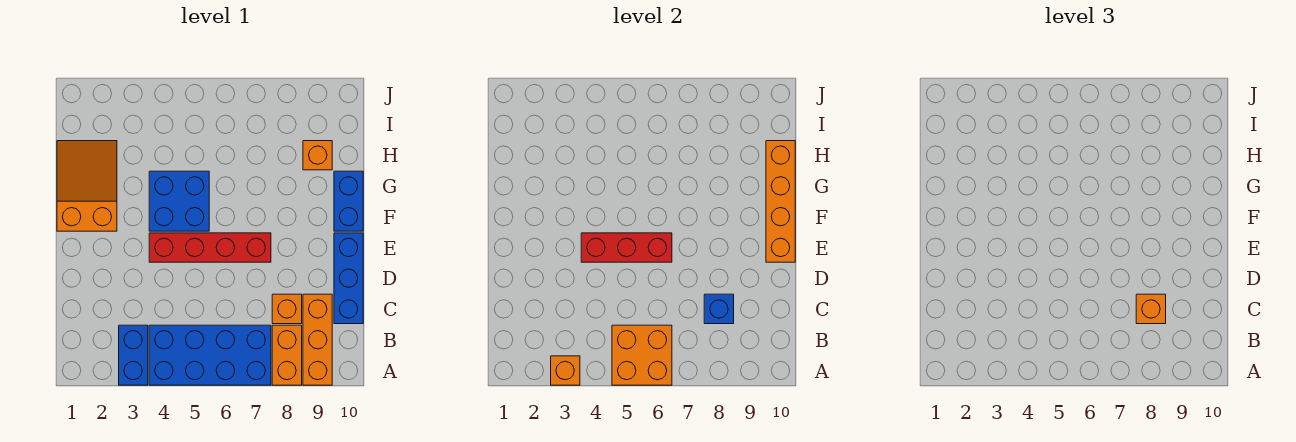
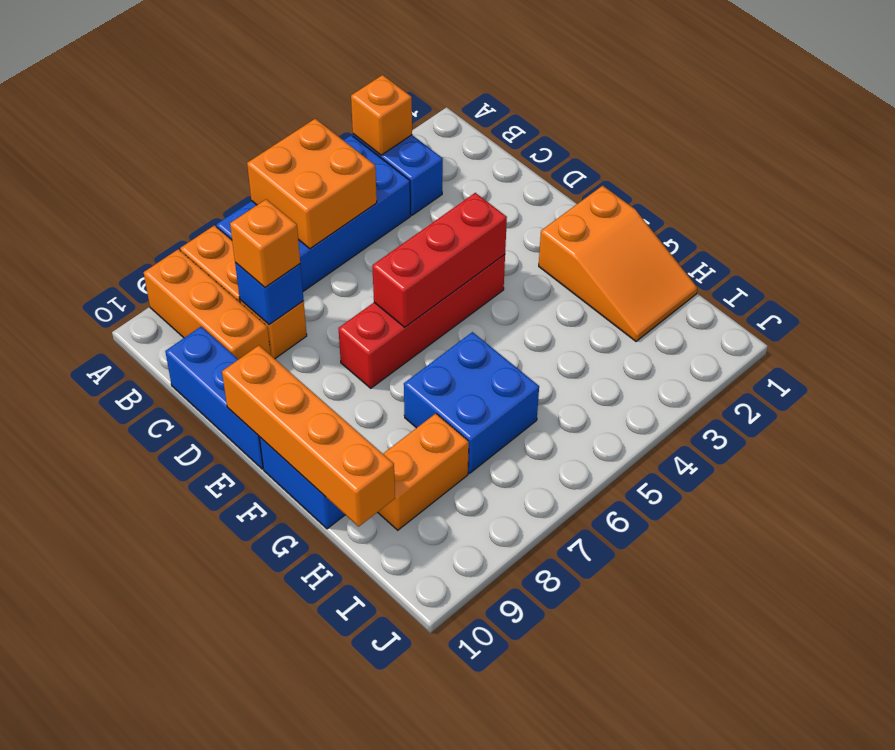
blue 2x2 brick [149,171,209,231] -> blue 2x2 brick moved to [404,332,539,473]
orange 1x1 brick [303,141,332,170] -> orange 1x2 brick [378,414,469,530]

